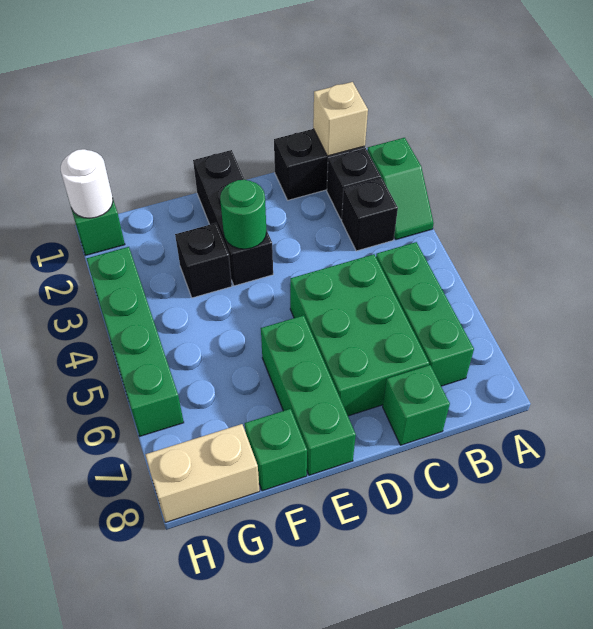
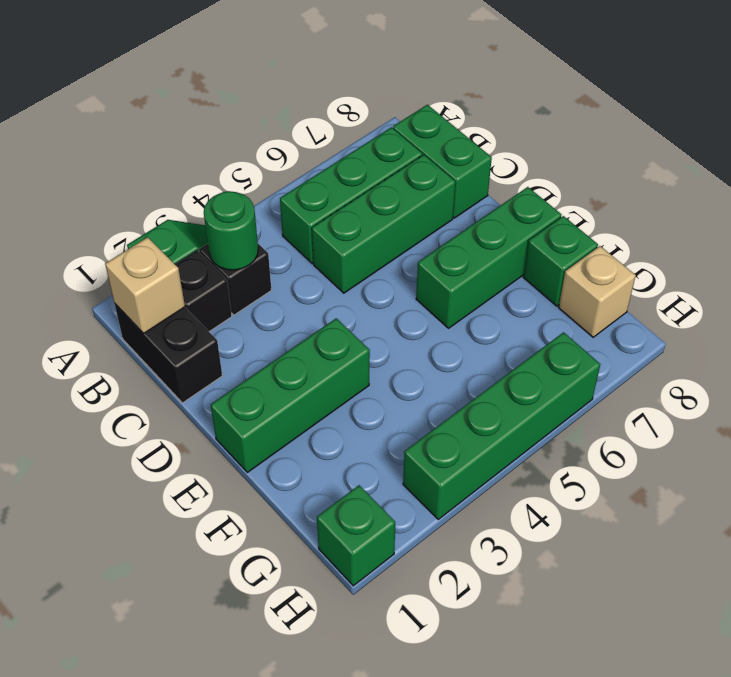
green 2x3 brick [290,254,429,416] -> green 1x3 brick [312,155,455,293]
green 1x1 brick [383,365,450,445] -> green 1x2 brick [393,105,492,218]
black 1x3 brick [193,150,273,286] -> green 1x3 brick [211,318,370,472]
green 1x1 round brick [220,180,266,249] -> green 1x1 round brick moved to [204,191,258,270]
black 1x1 brick [175,223,232,298] -> none
tan 1x2 brick [145,424,260,522] -> tan 1x1 brick [559,246,636,337]
white 1x1 round brick [61,149,113,218] -> none

